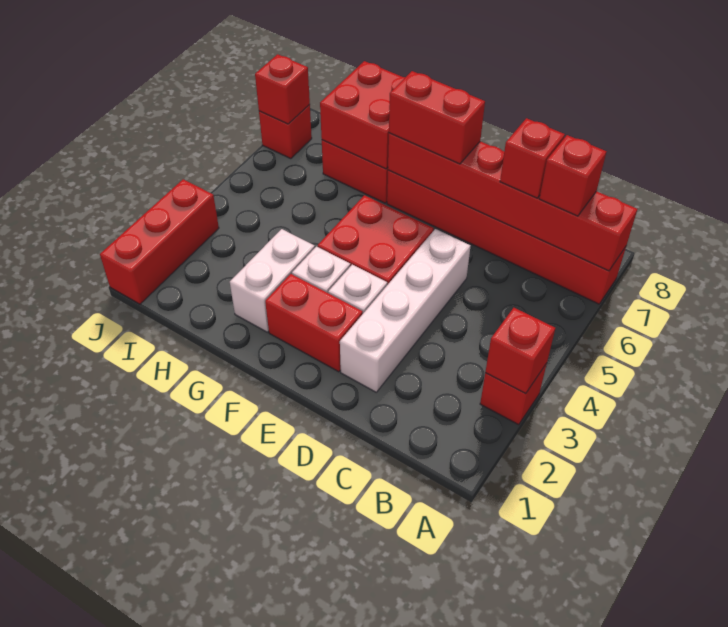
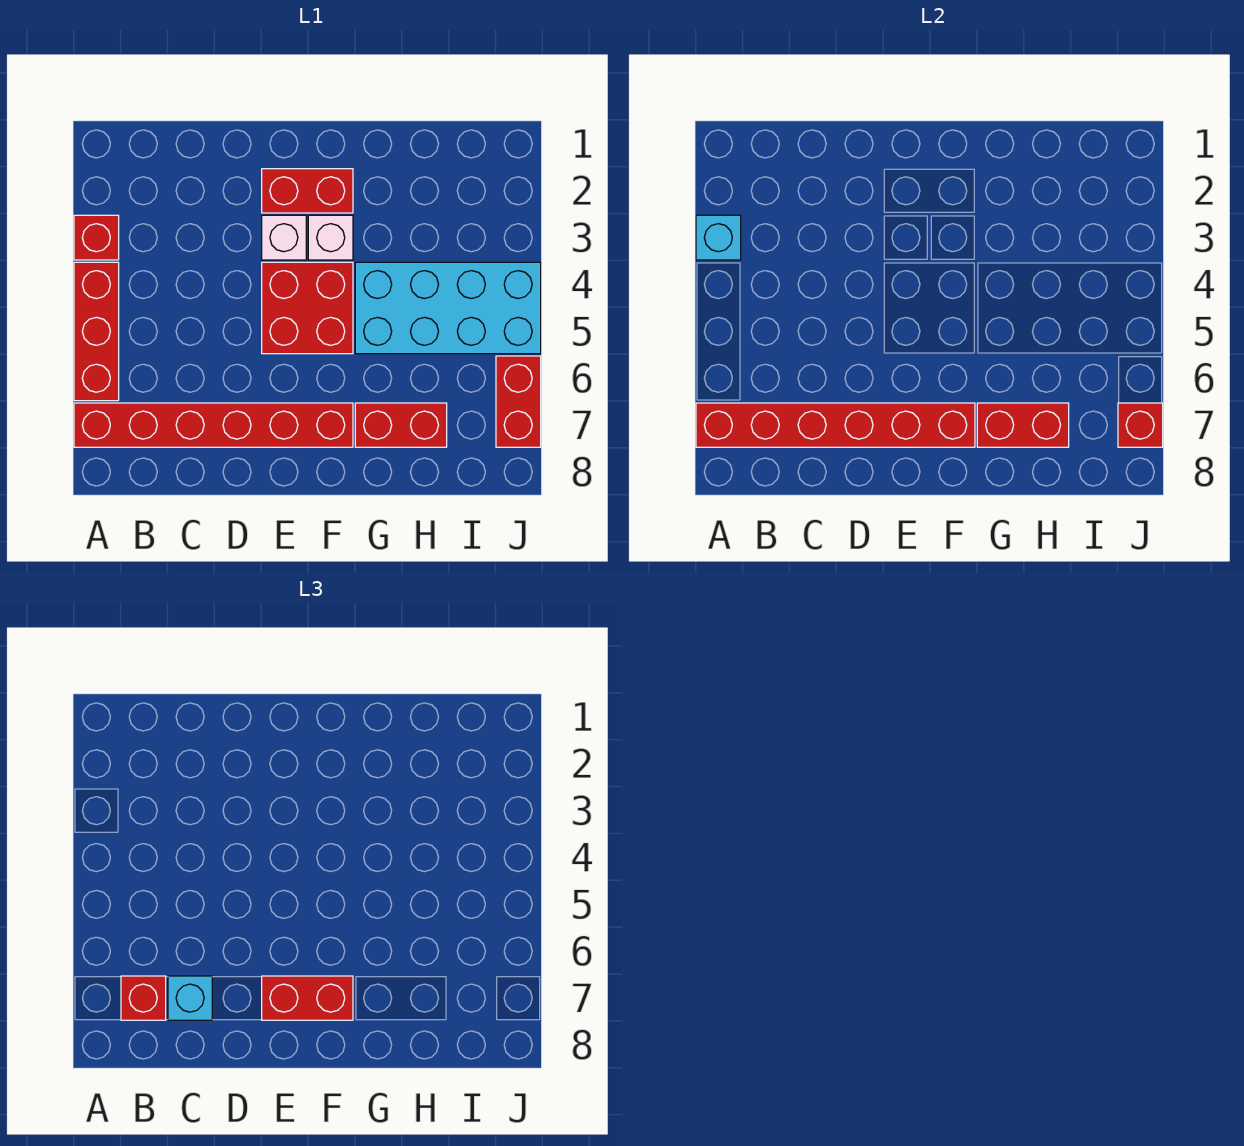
red 1x1 brick [485,308,555,394] -> cyan 1x1 brick [696,215,741,260]
red 1x1 brick [500,118,565,198] -> cyan 1x1 brick [168,976,212,1020]
white 1x4 brick [340,229,471,392] -> none
white 1x2 brick [230,229,315,332] -> none
none -> cyan 2x4 brick [355,262,541,354]
red 2x2 brick [320,61,405,169] -> red 1x2 brick [977,403,1069,447]
red 1x3 brick [100,179,219,304] -> red 1x3 brick moved to [74,262,119,401]
red 1x1 brick [259,104,312,159] -> red 1x2 brick [496,356,541,447]

